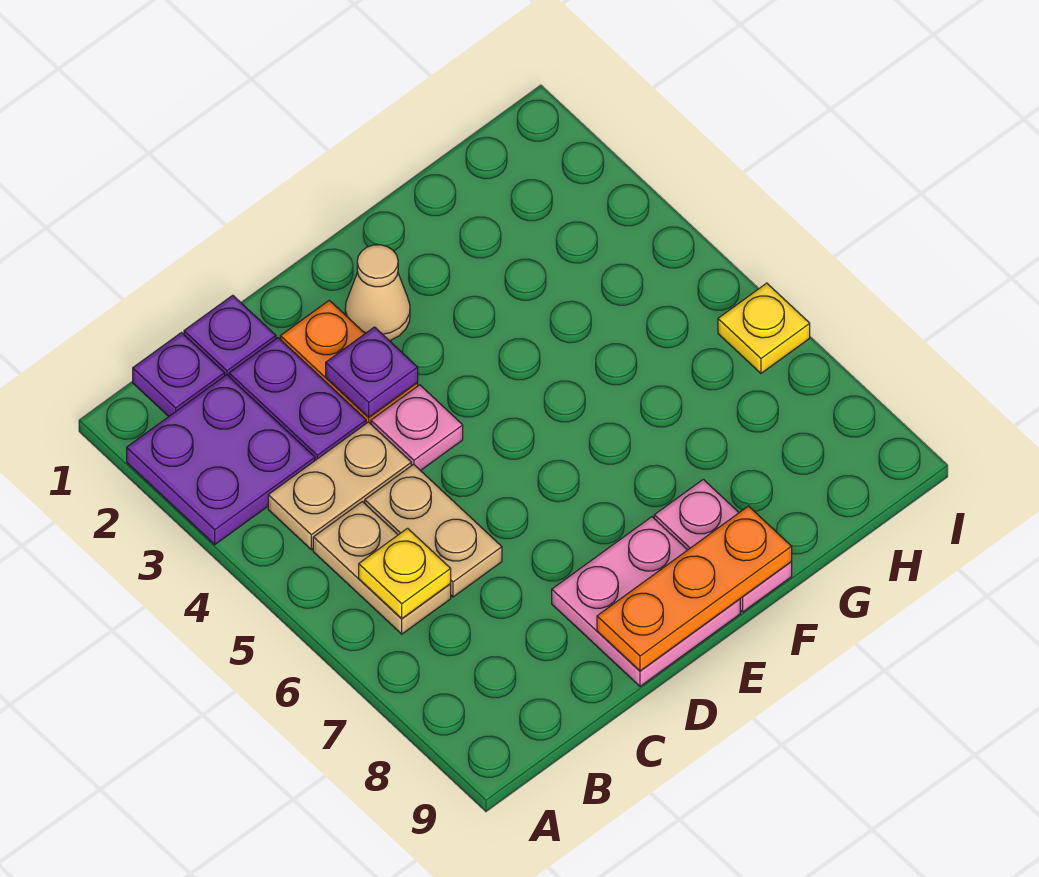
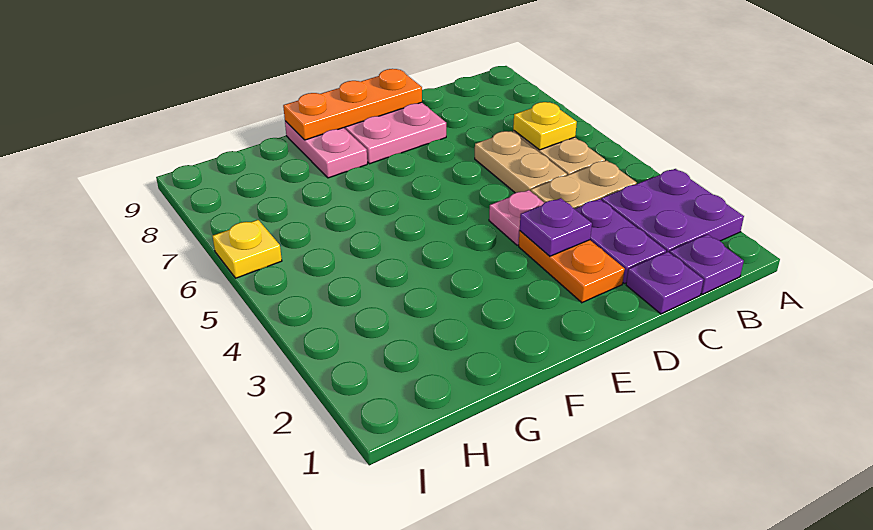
tan 1x1 cone [345,245,410,341] -> none

